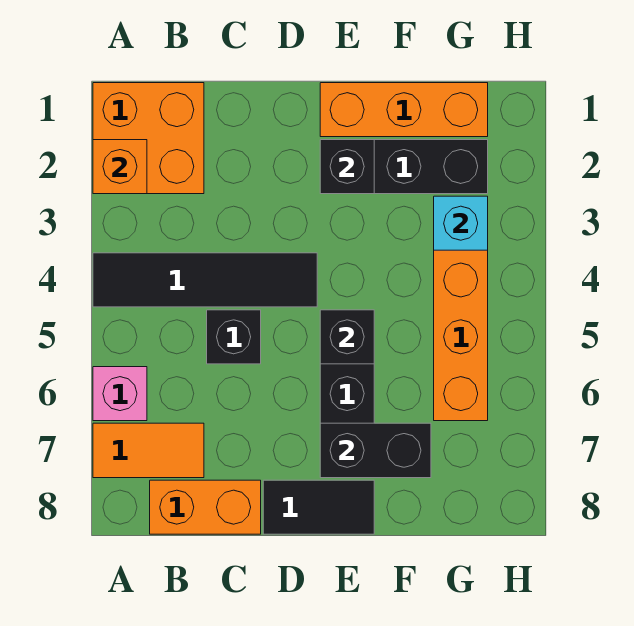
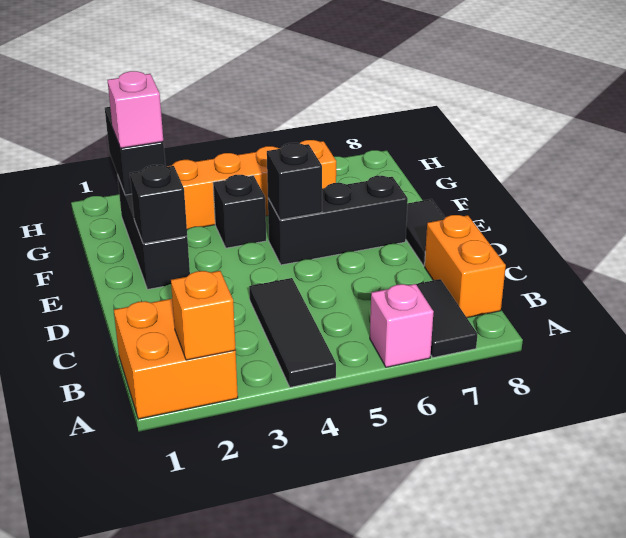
black 1x4 tile [93,253,317,307] -> black 1x3 tile [249,278,336,387]
orange 1x2 tile [93,423,204,478] -> black 1x2 tile [416,279,478,358]
black 1x1 brick [207,310,261,364] -> black 1x1 brick moved to [213,175,266,248]
orange 1x3 brick [320,83,488,137] -> none
black 1x2 brick [320,423,431,478] -> black 1x2 brick moved to [105,107,165,195]
none -> pink 1x1 brick [108,71,163,148]
cyan 1x1 brick [434,196,488,250] -> none

